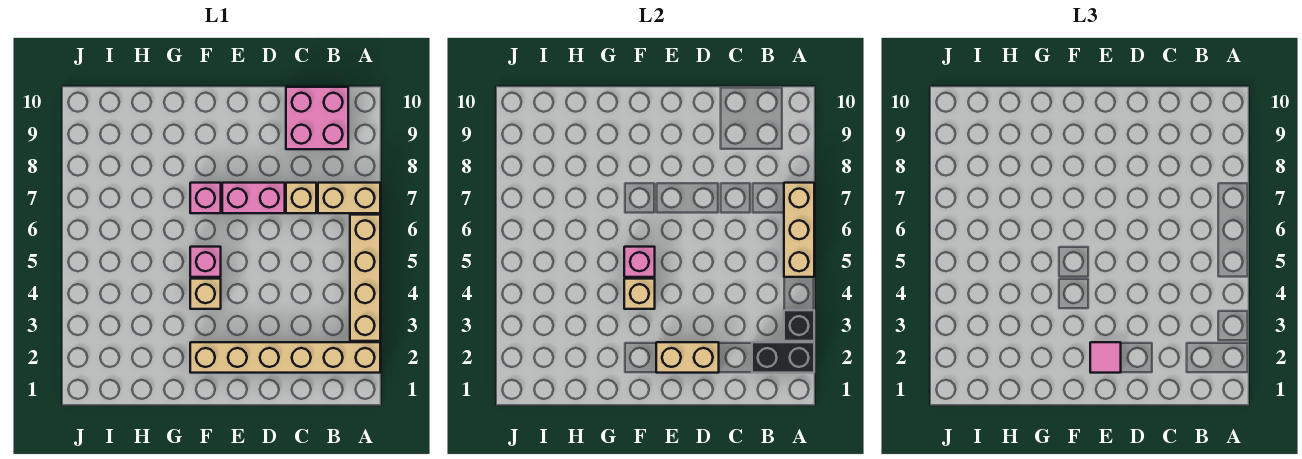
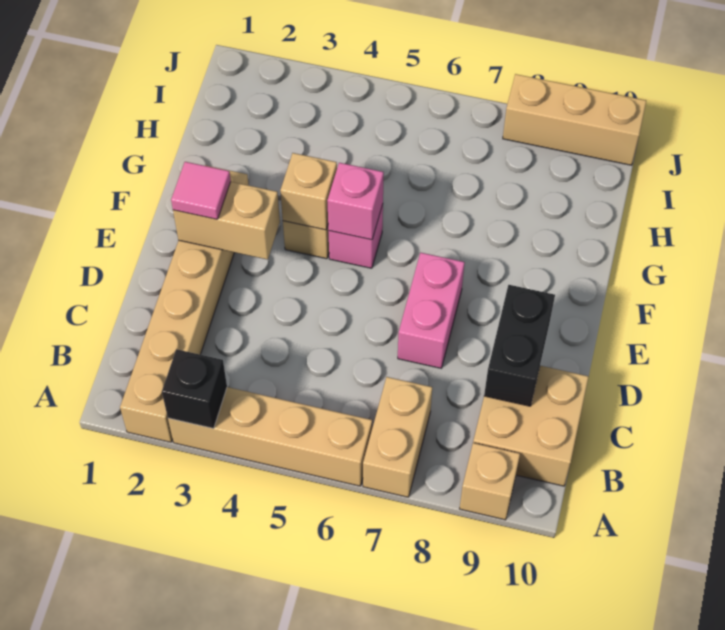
black 1x2 brick [752,342,814,373] -> black 1x2 brick moved to [484,285,555,406]
tan 1x3 brick [784,183,814,277] -> tan 1x3 brick moved to [503,74,646,165]
pink 2x2 brick [286,87,348,149] -> tan 2x2 brick [473,366,589,486]
tan 1x1 brick [286,183,316,213] -> tan 1x1 brick moved to [460,443,520,520]
tan 1x2 brick [656,342,719,373] -> tan 1x2 brick turned to [173,182,280,260]
pink 1x1 brick [190,183,221,213] -> none

